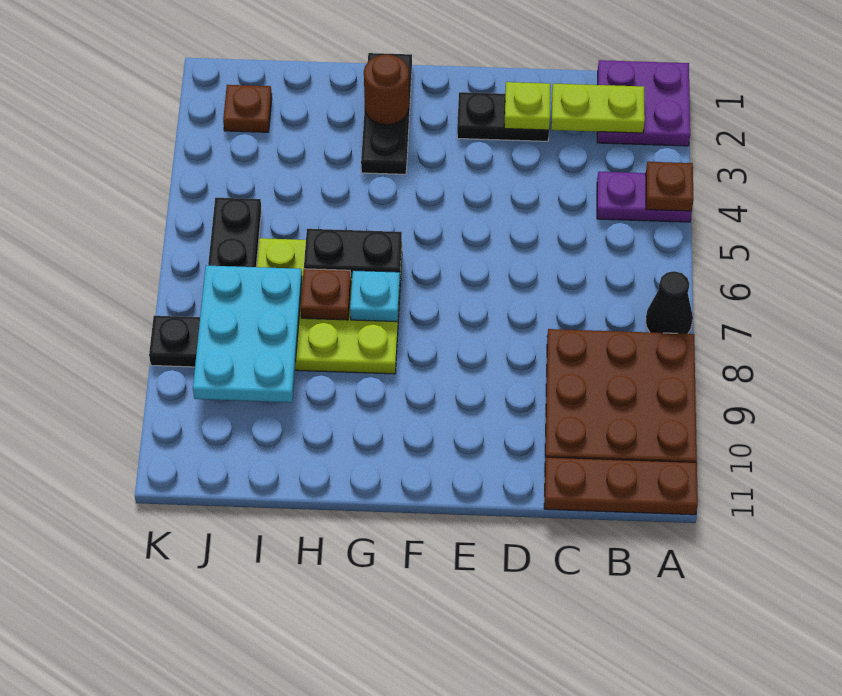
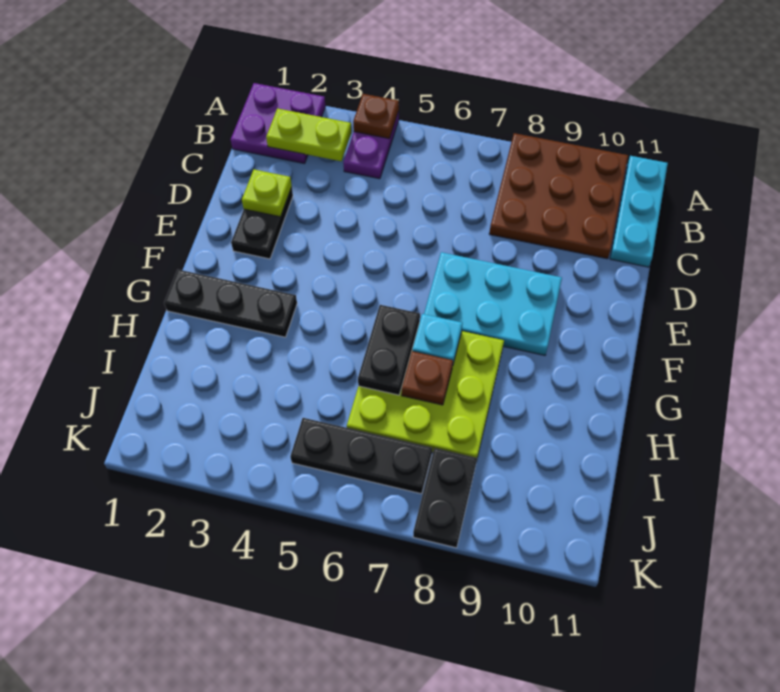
black 1x1 cone [646,271,693,334] -> none
brown 1x3 plate [544,457,698,515] -> cyan 1x3 plate [610,156,668,267]
lime 1x2 plate [551,84,645,133] -> lime 1x2 plate turned to [266,109,351,161]
brown 1x1 round brick [364,54,409,125] -> none
cyan 2x3 plate [193,266,302,402] -> cyan 2x3 plate moved to [424,252,562,355]
brown 1x1 plate [223,85,272,132] -> none

